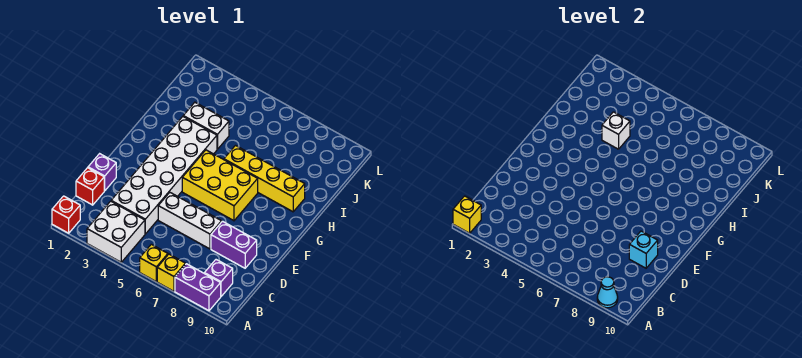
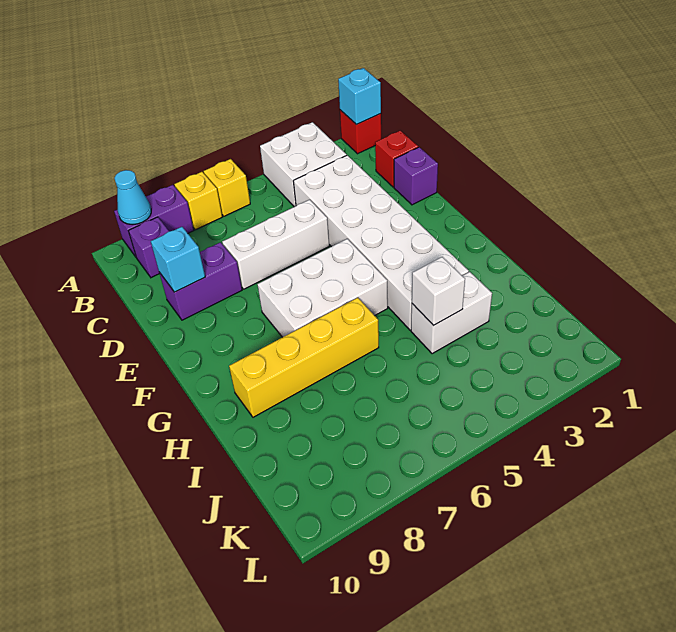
yellow 1x1 brick [453,196,481,233] -> cyan 1x1 brick [338,68,381,125]
yellow 2x3 brick [182,150,258,221] -> white 2x3 brick [258,239,388,337]

